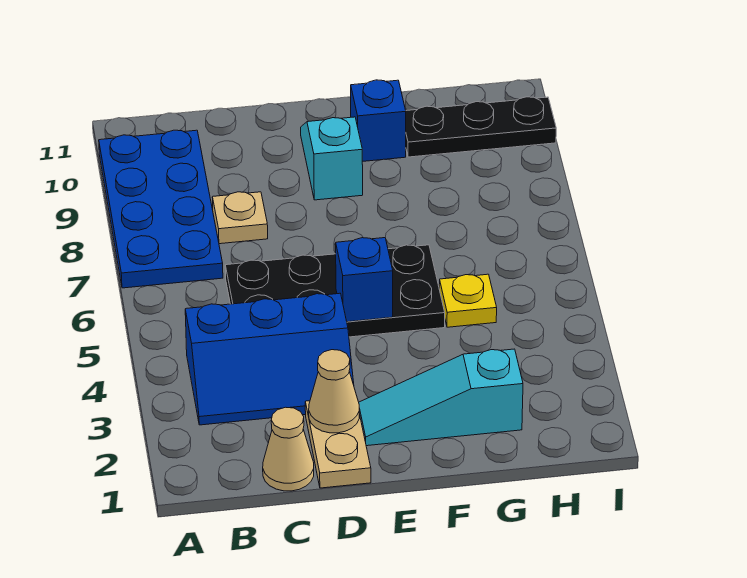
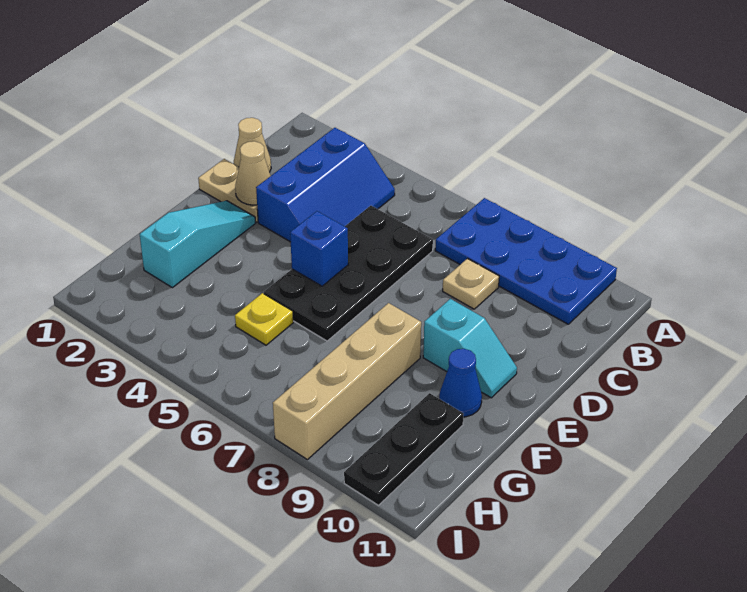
blue 2x3 slope [185,293,354,425] -> blue 2x3 slope turned to [256,128,395,242]
none -> tan 1x4 brick [273,303,421,460]
blue 1x1 brick [351,80,406,162] -> blue 1x1 cone [439,349,482,417]

